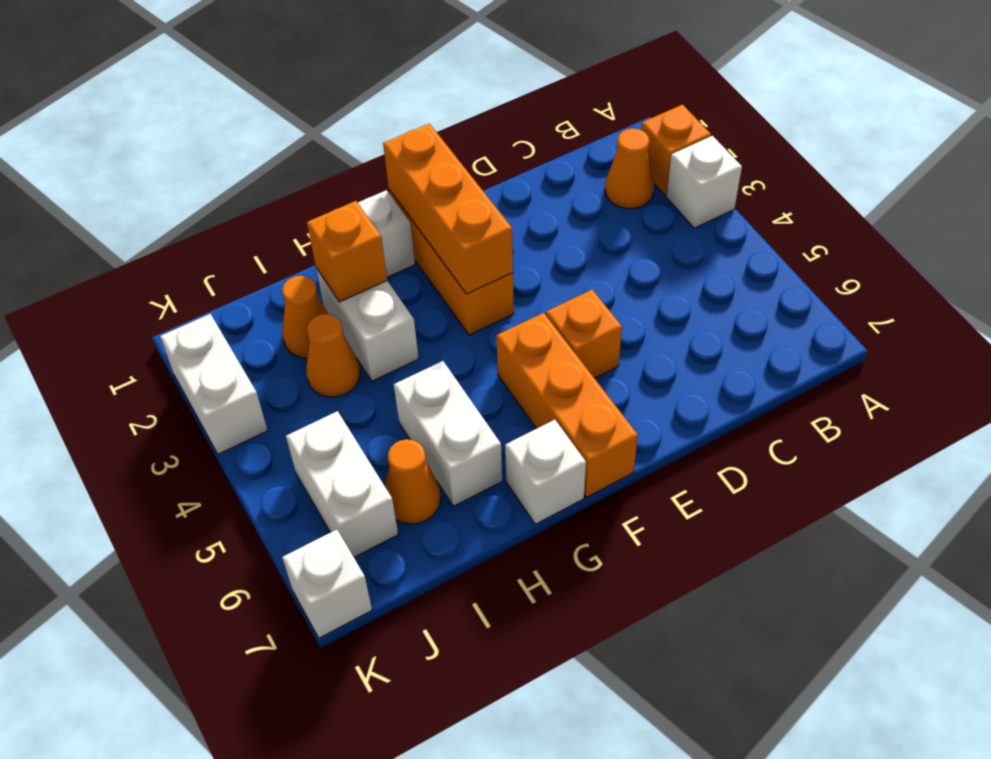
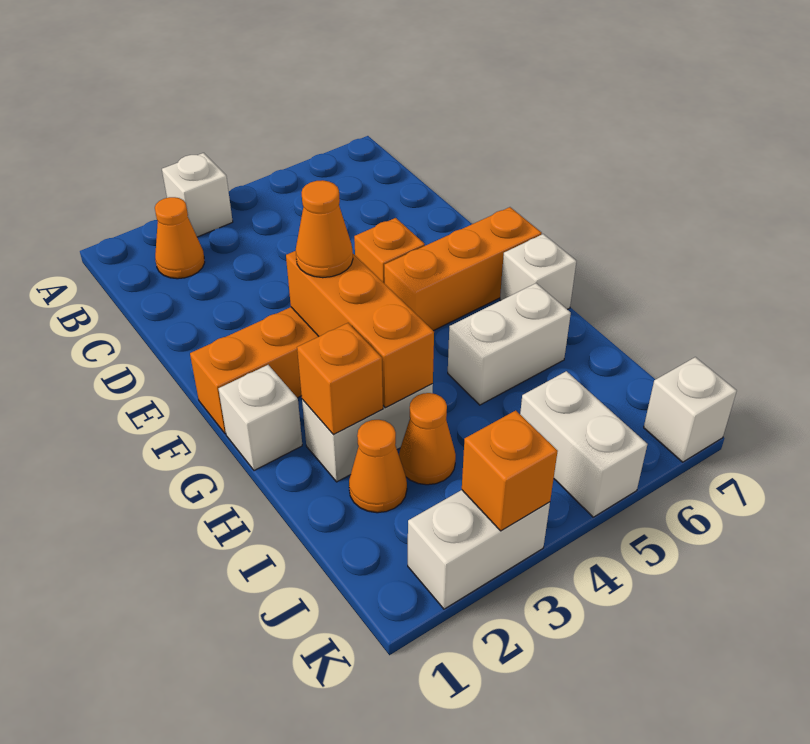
orange 1x1 brick [641,105,711,195] -> orange 1x1 brick moved to [462,410,558,531]
orange 1x3 brick [383,124,513,294] -> orange 1x3 brick turned to [286,251,434,408]
orange 1x1 cone [385,439,441,524] -> orange 1x1 cone moved to [296,180,353,278]
white 1x2 brick [286,411,398,557] -> white 1x2 brick turned to [520,371,647,517]

